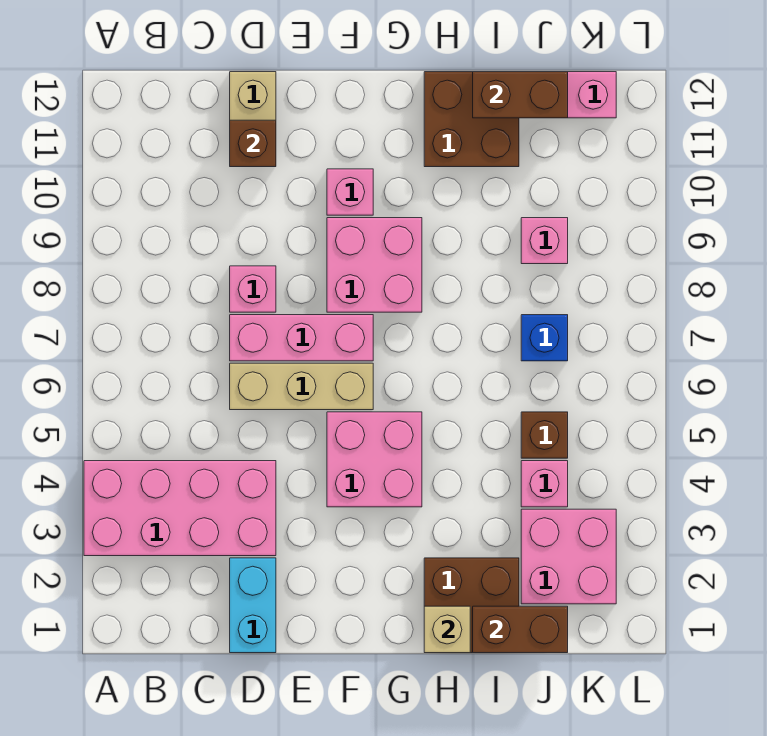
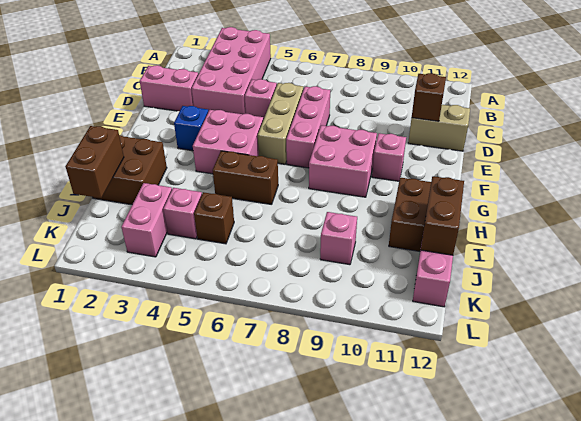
cyan 1x2 brick [230,558,276,653] -> pink 1x2 brick [140,65,198,111]
pink 1x1 brick [230,266,276,312] -> pink 1x1 brick moved to [245,79,277,120]
tan 1x1 brick [424,606,470,653] -> none
none -> brown 1x2 brick [213,151,278,205]
pink 2x2 brick [521,509,616,604] -> pink 1x2 brick [121,183,172,257]
blue 1x1 brick [521,315,568,361] -> blue 1x1 brick moved to [174,106,208,151]

